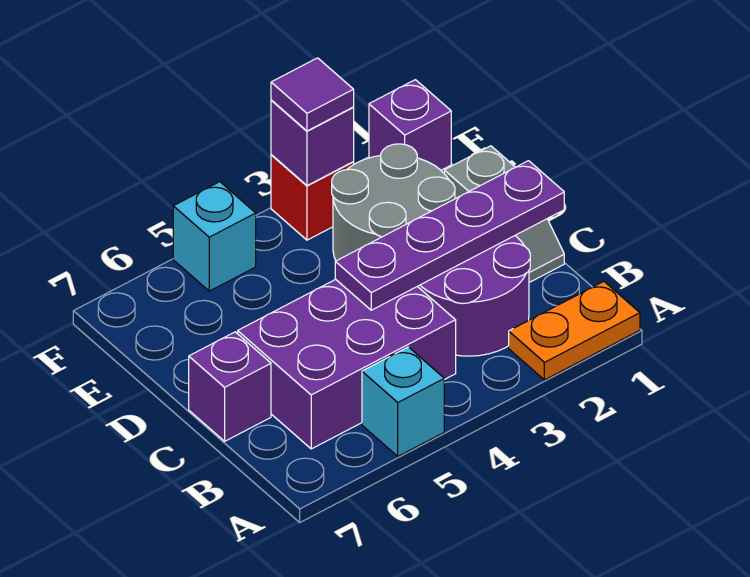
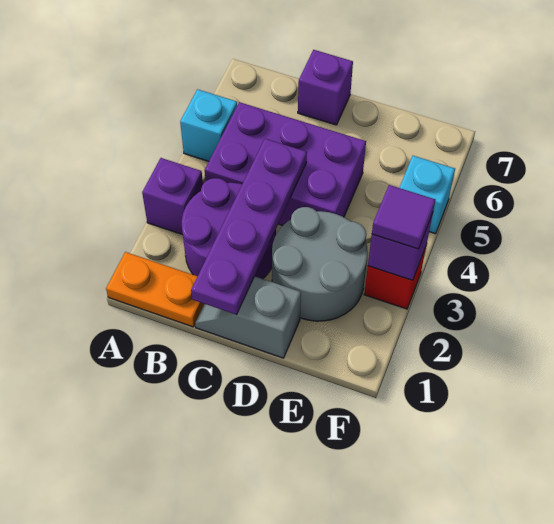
orange 1x2 plate [509,281,640,380] -> orange 1x2 plate turned to [106,252,204,327]
purple 2x3 brick [238,279,456,449] -> purple 2x3 brick turned to [205,102,366,226]
purple 1x1 brick [369,80,451,170] -> purple 1x1 brick moved to [142,158,203,235]

